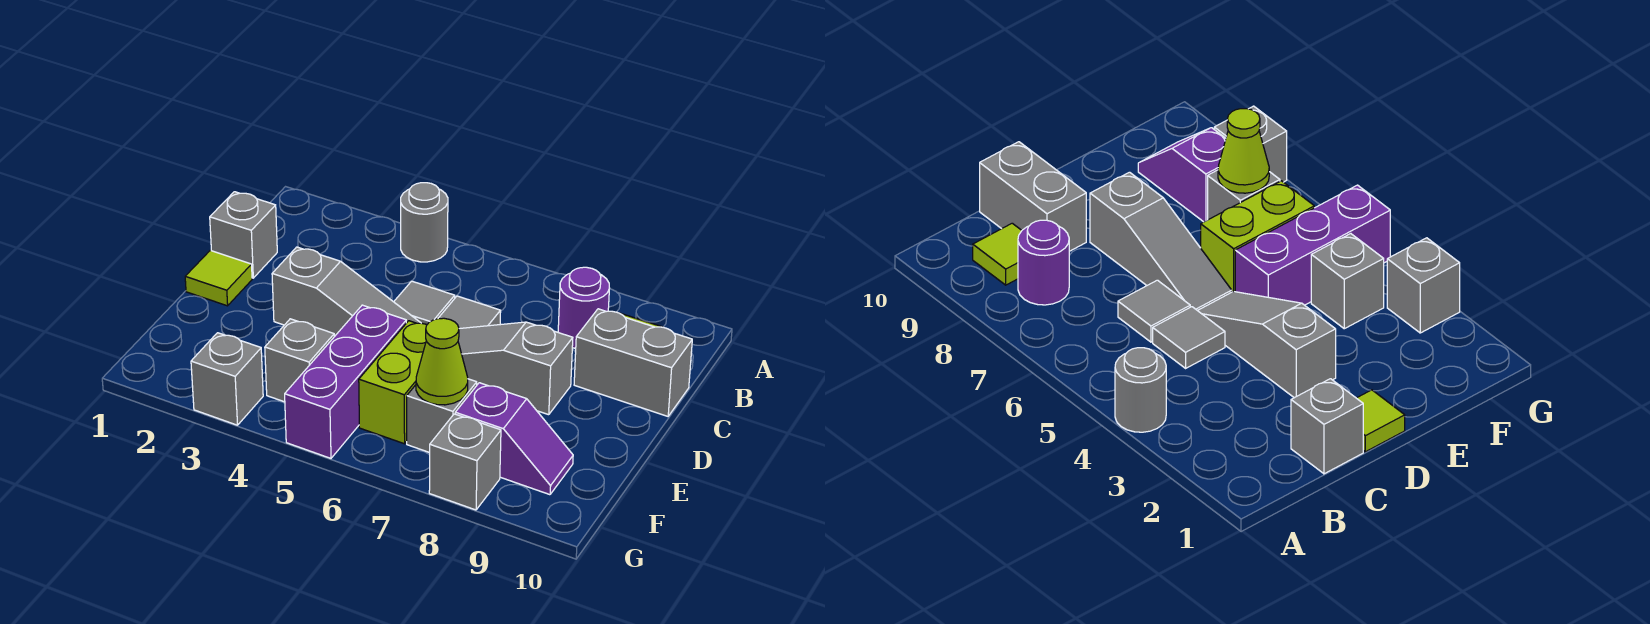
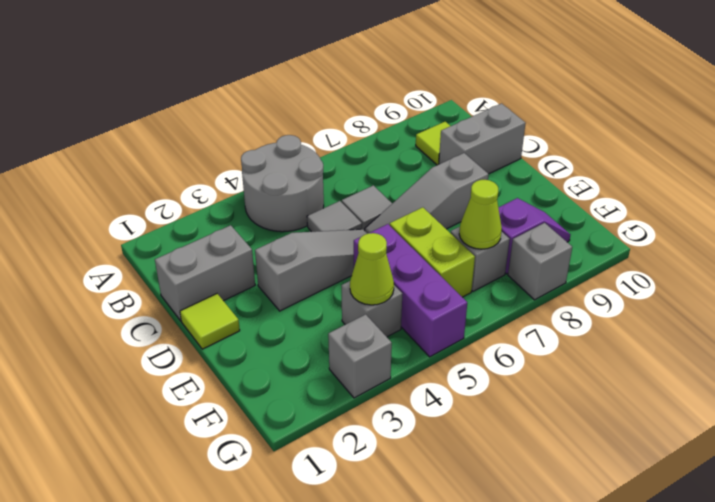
grey 1x1 round brick [401,183,448,262] -> grey 2x2 round brick [241,135,324,232]
purple 1x1 round brick [558,267,609,348] -> none
grey 1x1 brick [210,192,277,278] -> grey 1x2 brick [155,225,255,321]
none -> lime 1x1 cone [350,233,394,305]

